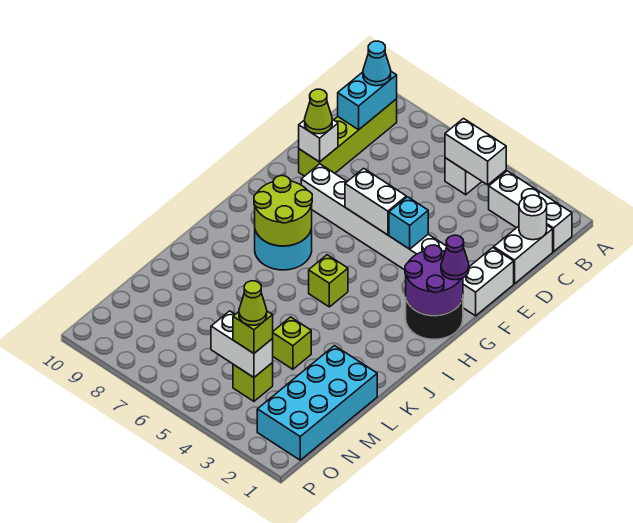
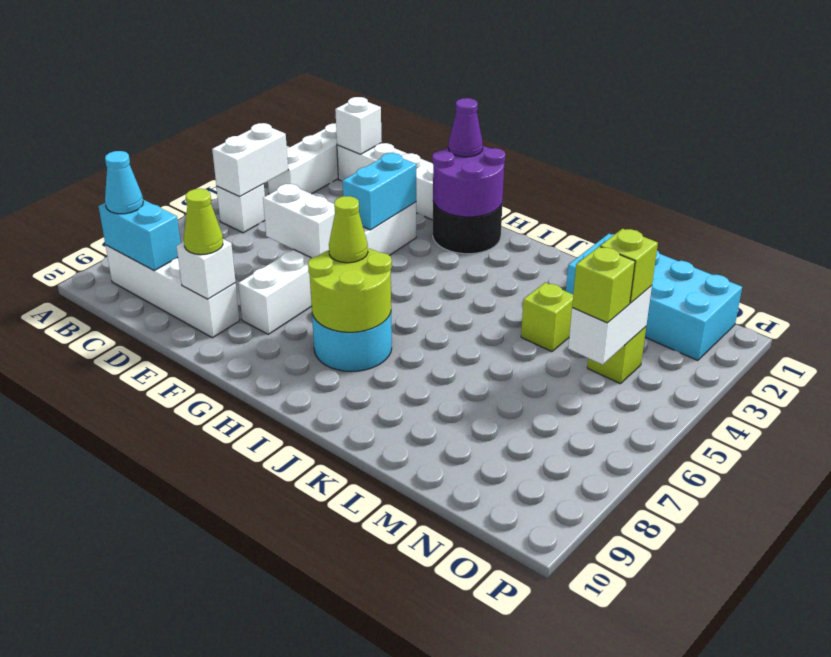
lime 1x4 brick [299,99,397,176] -> white 1x4 brick [105,245,240,338]
white 1x1 round brick [519,195,547,240] -> white 1x1 brick [335,97,382,154]
cyan 1x1 brick [389,197,428,249] -> cyan 1x2 brick [343,153,416,230]
white 1x2 brick [345,168,406,235] -> white 1x2 brick turned to [263,184,335,258]
lime 1x1 brick [309,255,348,307] -> lime 1x1 brick moved to [572,247,635,323]
lime 1x1 cone [239,281,267,325] -> lime 1x1 cone moved to [329,196,368,263]

